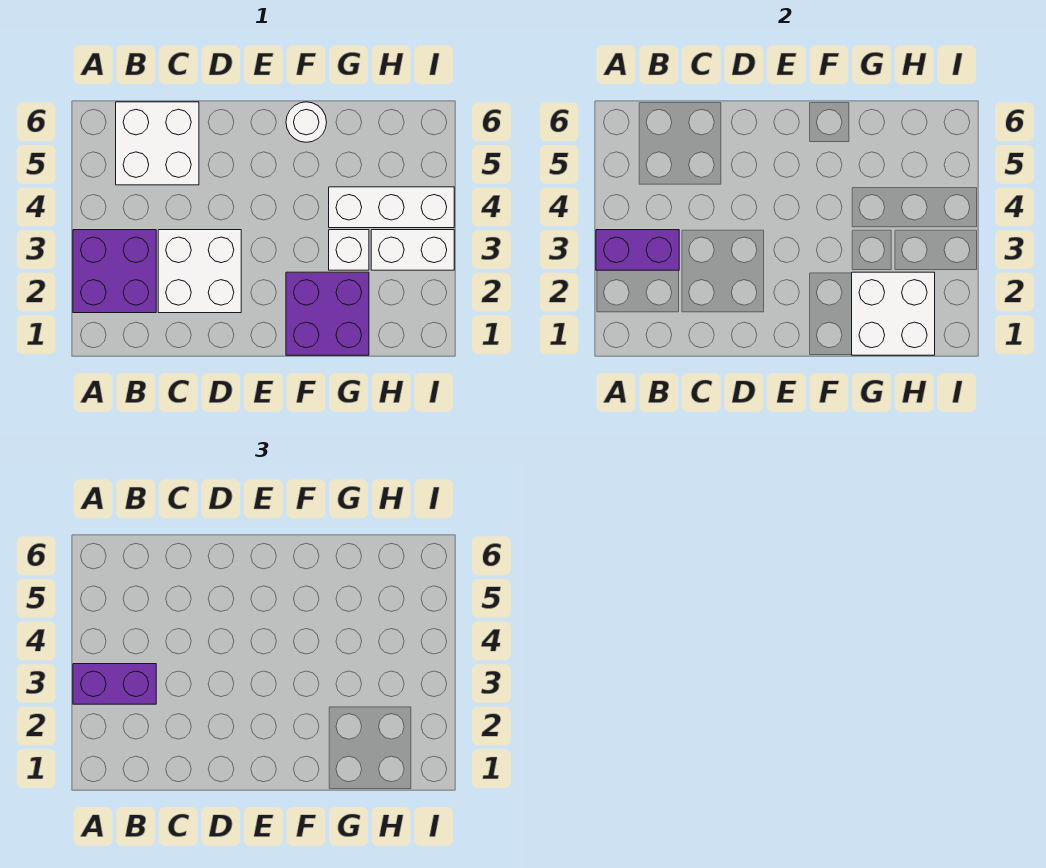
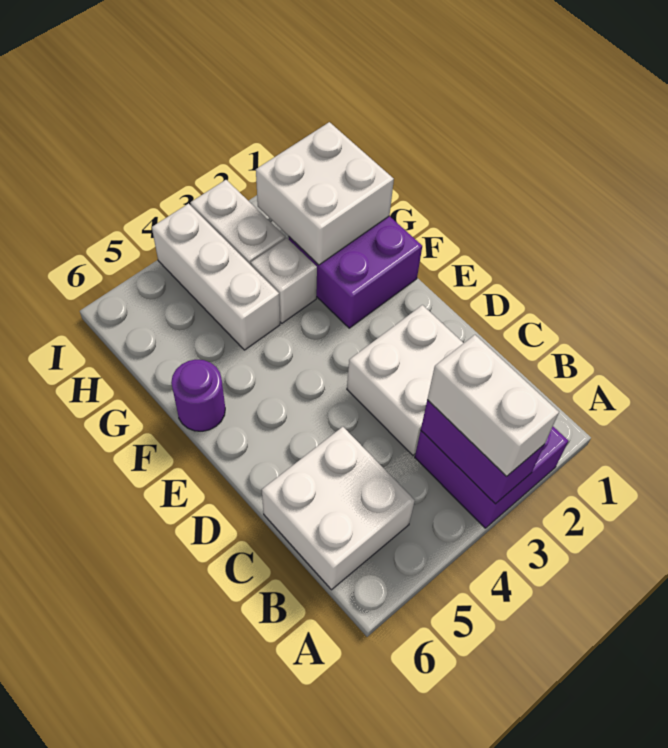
purple 1x2 brick [73,664,156,704] -> white 1x2 brick [427,335,559,477]
white 1x1 round brick [286,102,327,142] -> purple 1x1 round brick [171,360,225,431]

